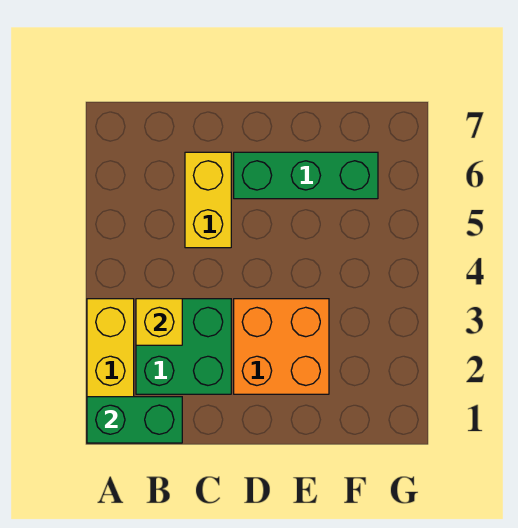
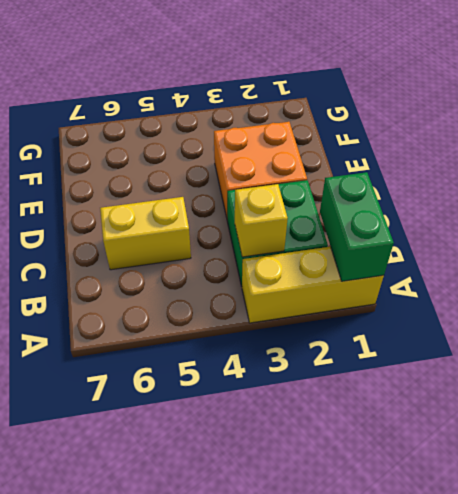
green 1x3 brick [234,152,378,199] -> none

